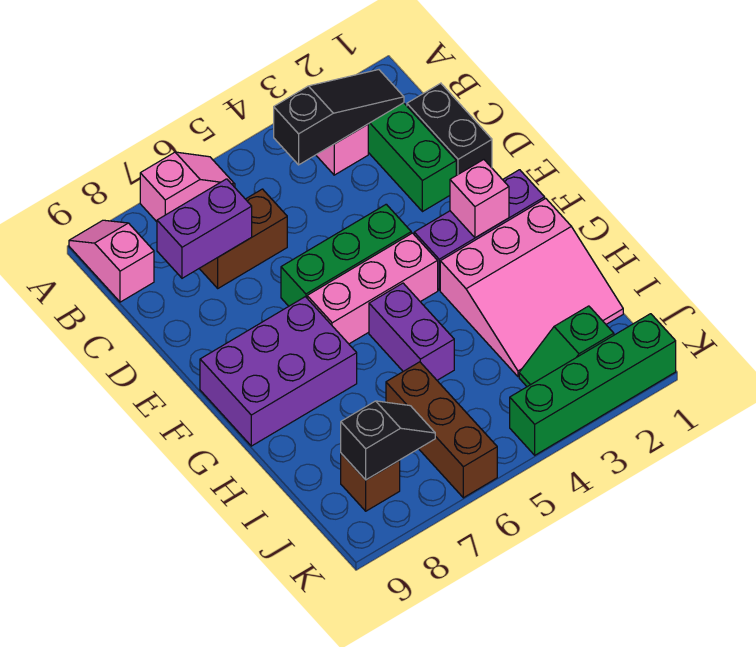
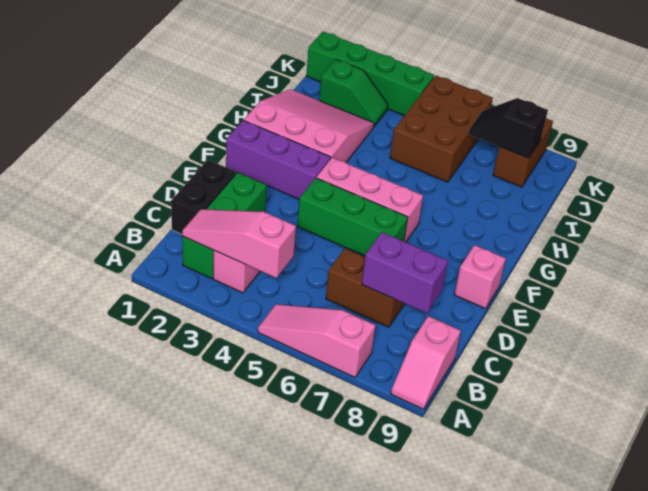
pink 1x2 slope [140,152,235,222] -> pink 1x3 slope [258,304,375,377]
black 1x3 slope [274,70,404,165] -> pink 1x3 slope [182,209,296,278]
pink 1x1 brick [450,160,509,238] -> pink 1x1 brick moved to [455,245,506,309]
purple 2x3 brick [200,297,357,446] -> none
purple 1x2 brick [369,283,454,380] -> none
brown 1x3 brick [386,362,497,498] -> brown 2x3 brick [390,76,493,182]
brown 1x1 brick [341,454,400,511] -> brown 1x2 brick [493,118,553,187]

